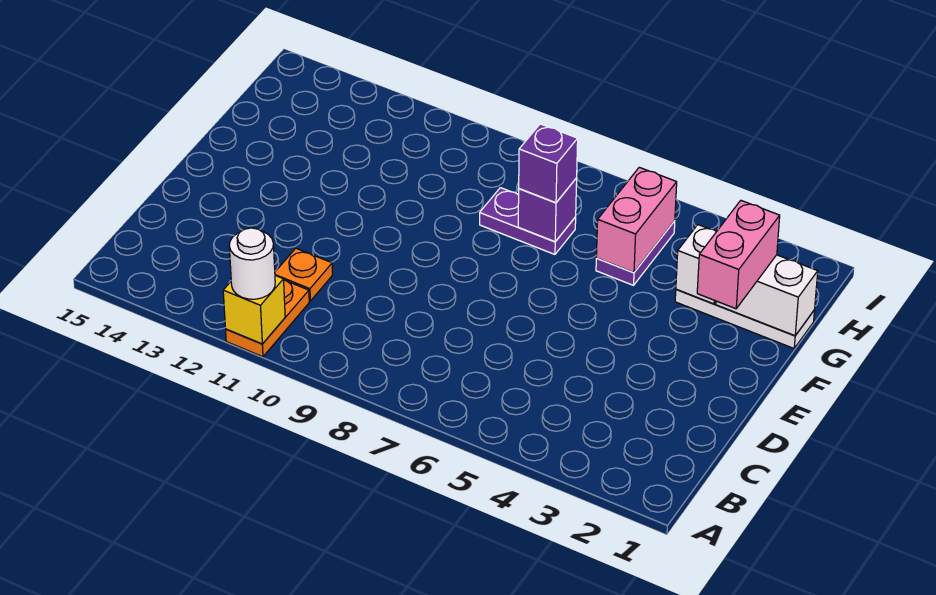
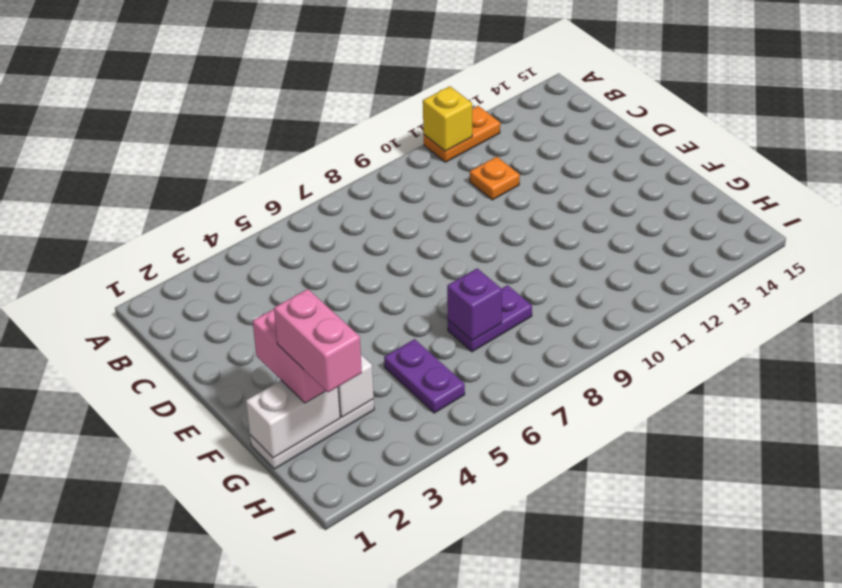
orange 1x2 plate [226,280,309,357] -> orange 1x2 plate turned to [424,106,500,162]
white 1x1 round brick [229,228,275,299] -> none
pink 1x2 brick [596,167,677,272] -> pink 1x2 brick moved to [274,289,362,392]
purple 1x1 brick [519,124,578,203] -> none

